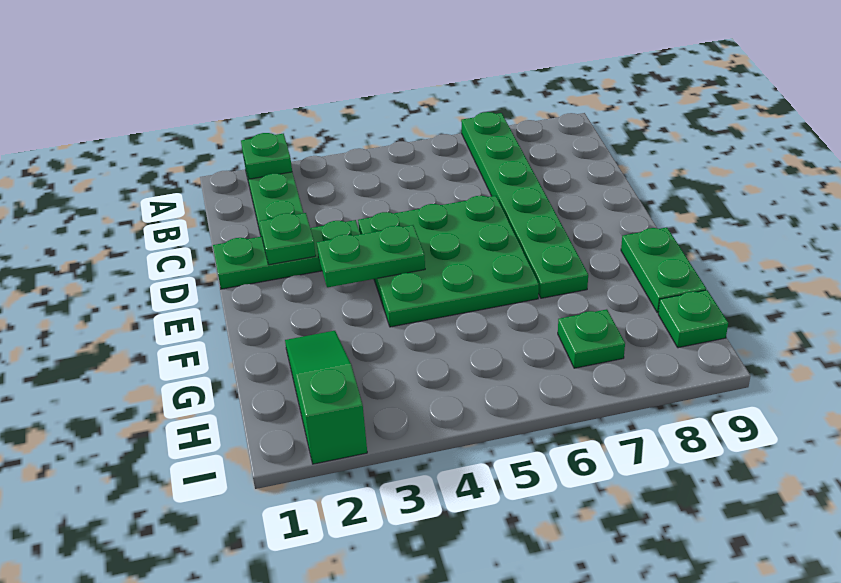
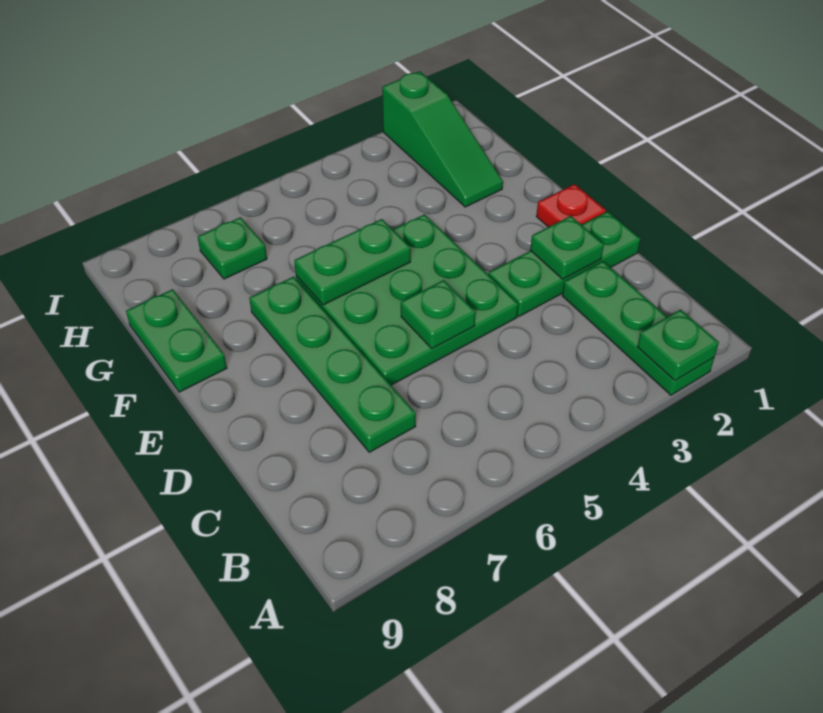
green 1x6 plate [461,112,588,298] -> green 1x4 plate [249,277,416,452]
none -> red 1x1 plate [536,184,606,227]
green 1x2 plate [317,225,425,287] -> green 1x2 plate moved to [294,219,411,305]
green 1x1 plate [658,290,728,348] -> green 1x1 plate moved to [401,280,476,348]

